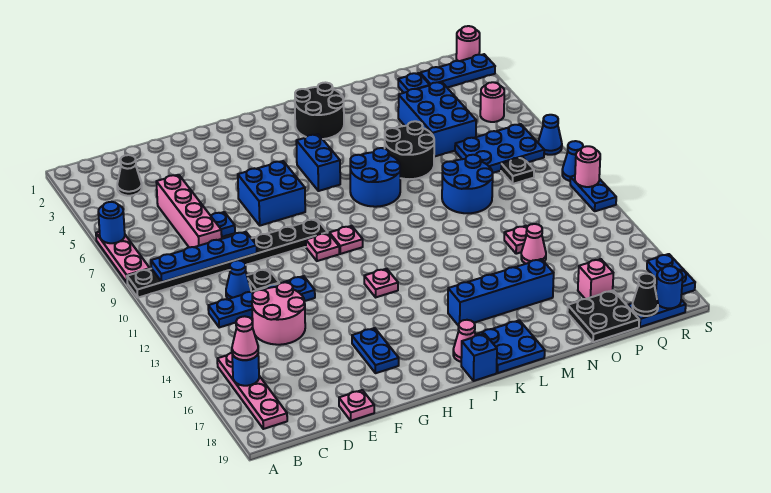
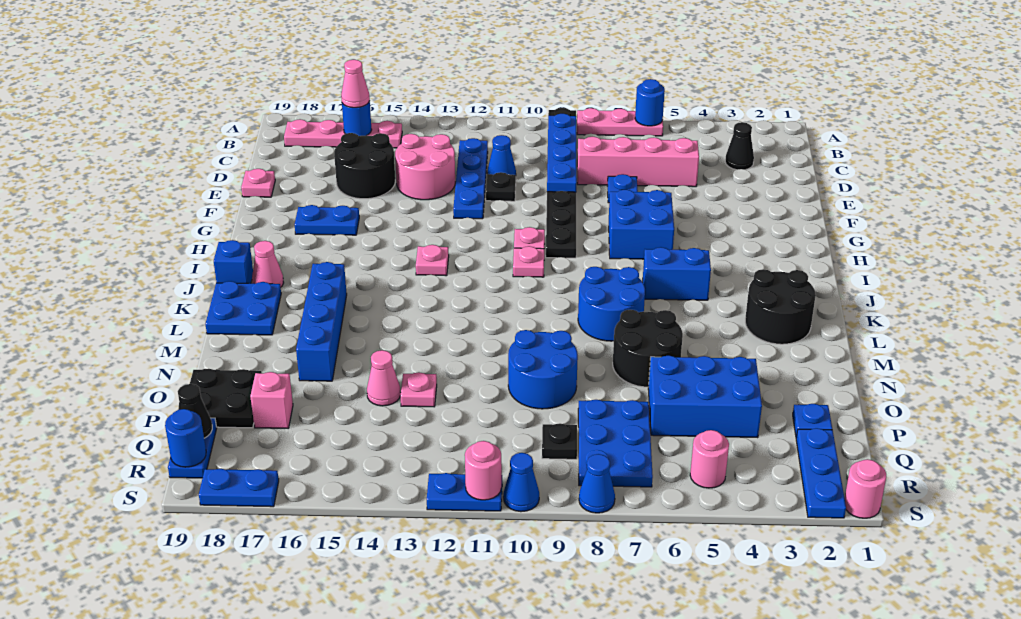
none -> black 2x2 round brick [334,133,395,199]

